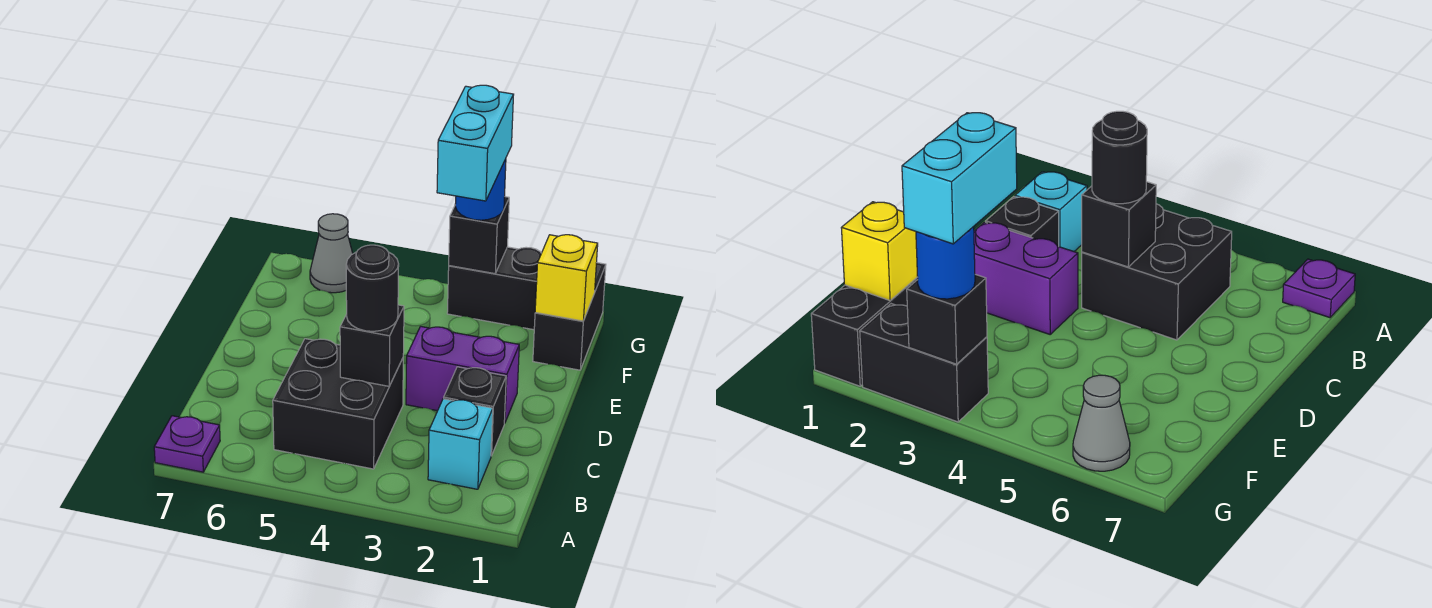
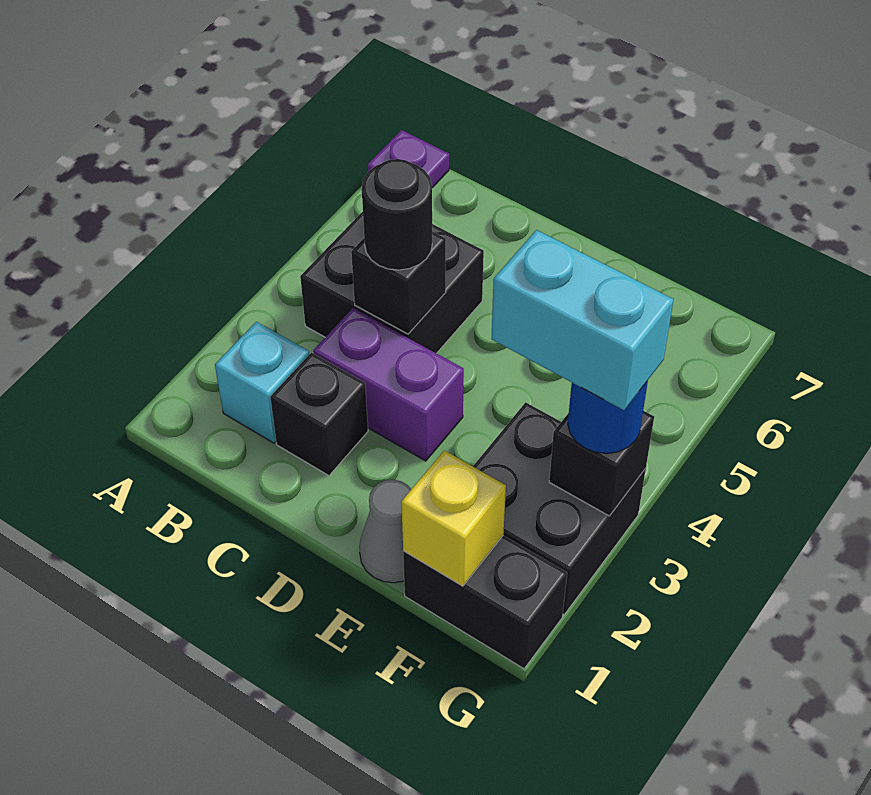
purple 1x2 brick [406,327,519,423] -> purple 1x2 brick turned to [313,308,464,461]
black 1x2 brick [447,247,541,330] -> black 2x2 brick [473,402,646,614]
grey 1x1 cone [310,214,353,293] -> grey 1x1 cone moved to [359,480,411,583]

